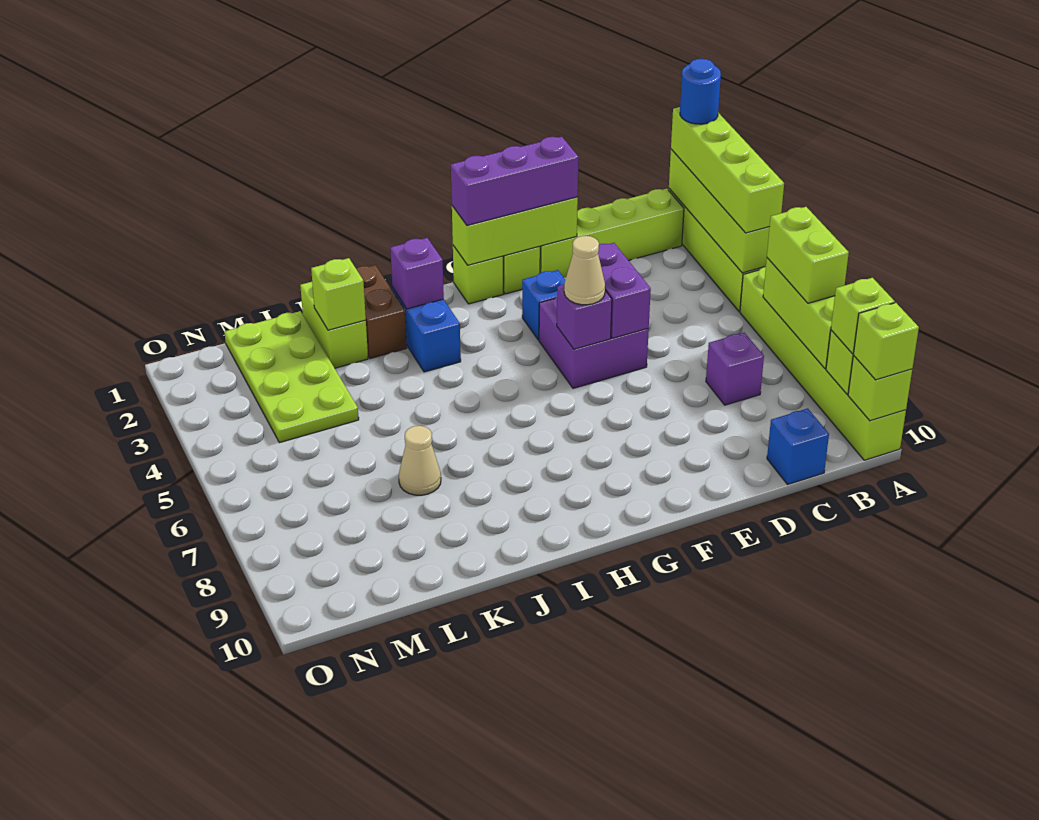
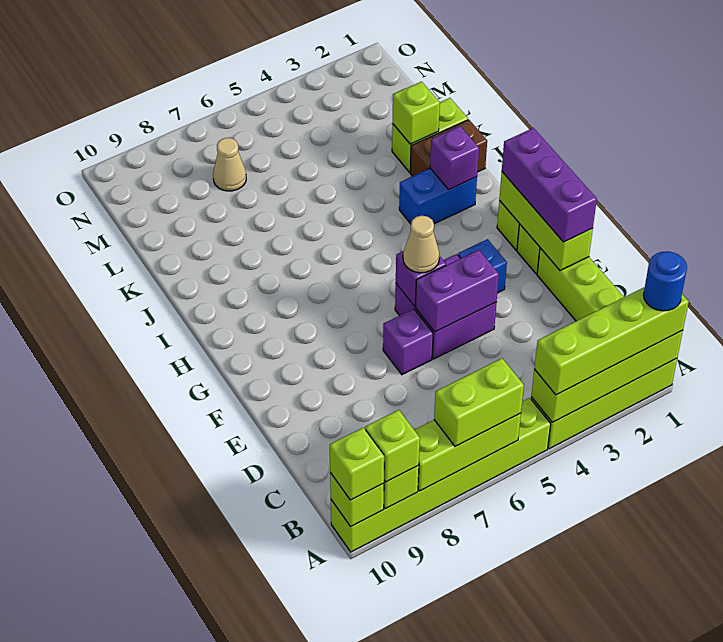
purple 1x1 brick [706,333,764,405] -> purple 1x1 brick moved to [383,309,433,375]
blue 1x1 brick [767,408,829,484] -> none
tan 1x1 cone [399,426,441,495] -> tan 1x1 cone moved to [213,138,246,191]
lime 2x4 plate [224,311,359,443] -> none

